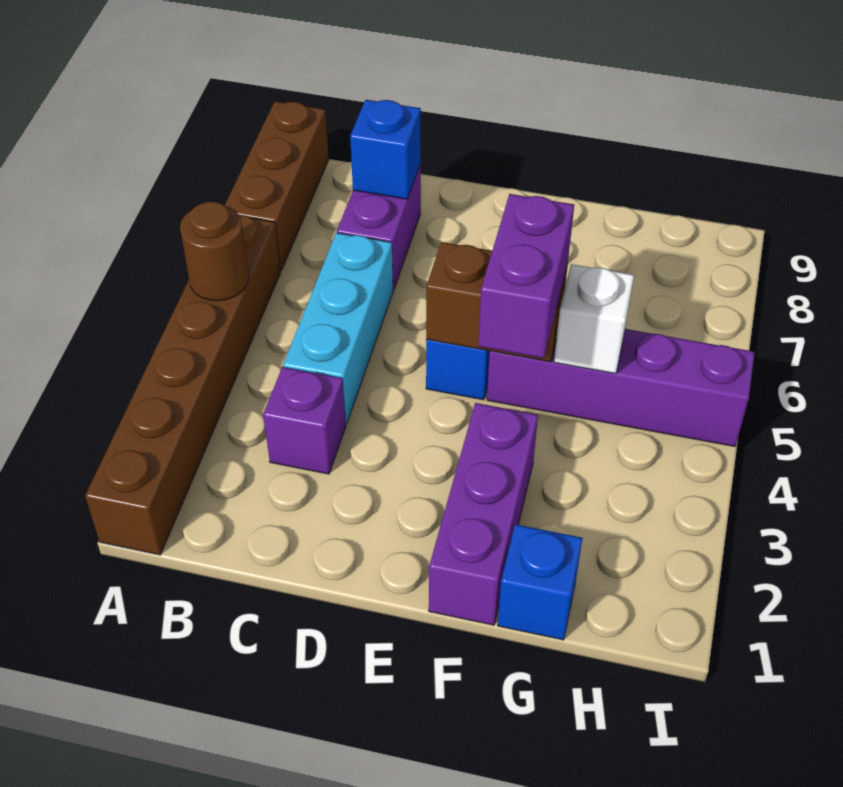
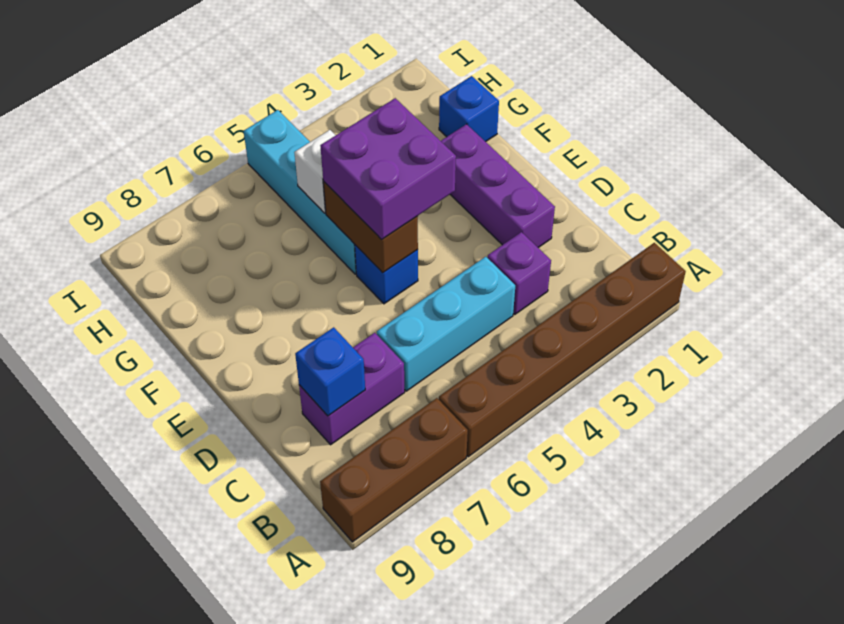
brown 1x1 round brick [180,202,249,301] -> none
purple 1x3 brick [429,403,538,625] -> purple 1x3 brick turned to [441,124,555,248]
purple 1x2 brick [478,194,574,358] -> purple 2x2 brick [320,98,456,240]
purple 1x4 brick [487,329,755,447] -> cyan 1x4 brick [244,110,356,274]

